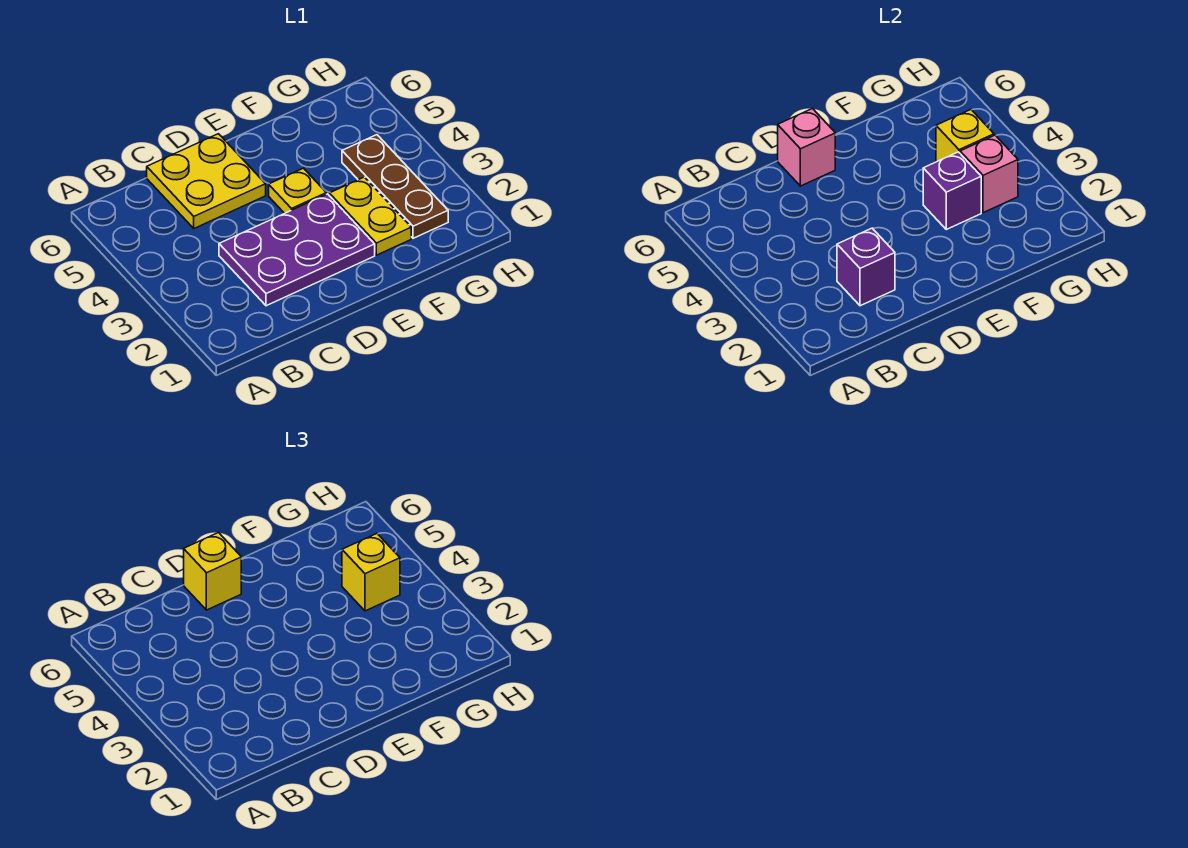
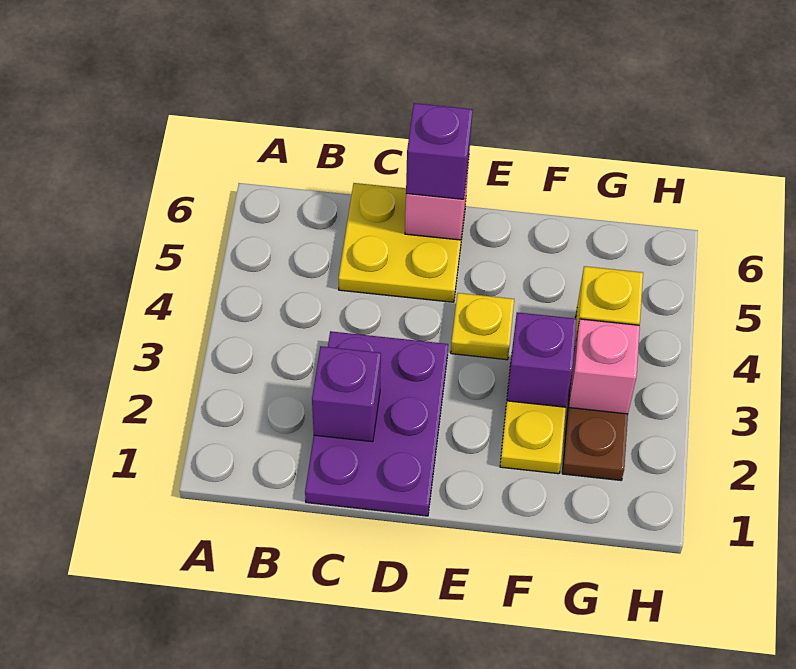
purple 2x3 plate [219,194,375,306] -> purple 2x3 plate turned to [305,331,448,516]
yellow 1x1 brick [184,533,241,610] -> purple 1x1 brick [406,103,472,199]
yellow 1x1 brick [342,534,400,611] -> none

